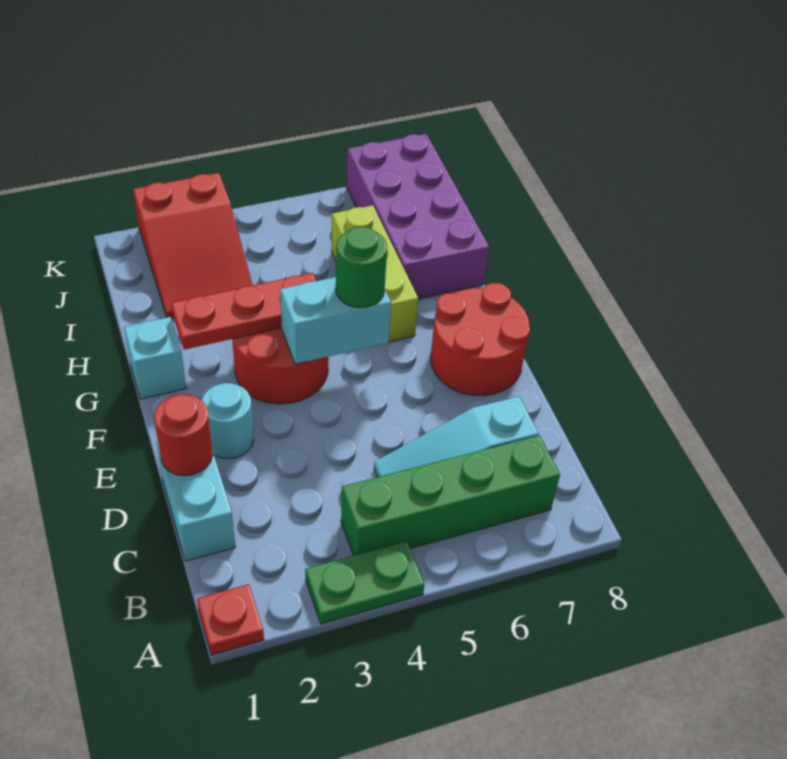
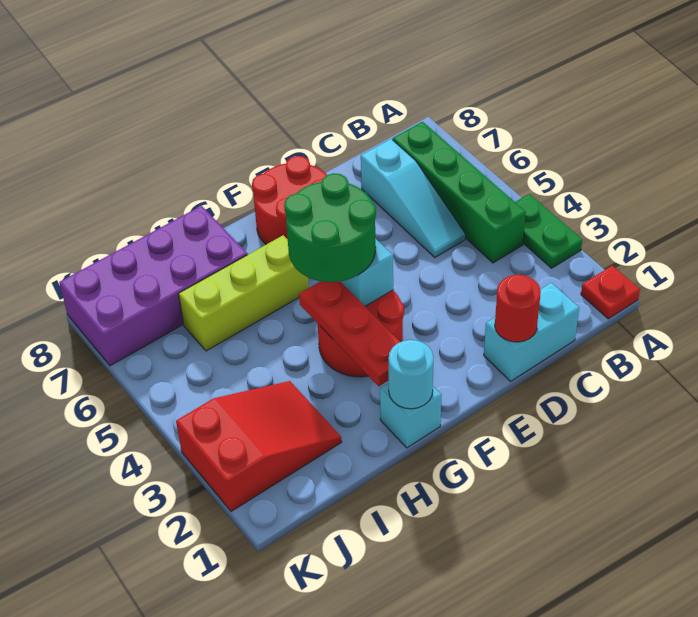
cyan 1x1 round brick [202,383,254,459] -> cyan 1x1 round brick moved to [389,340,434,409]
green 1x1 round brick [336,227,387,308] -> green 2x2 round brick [284,173,376,282]

